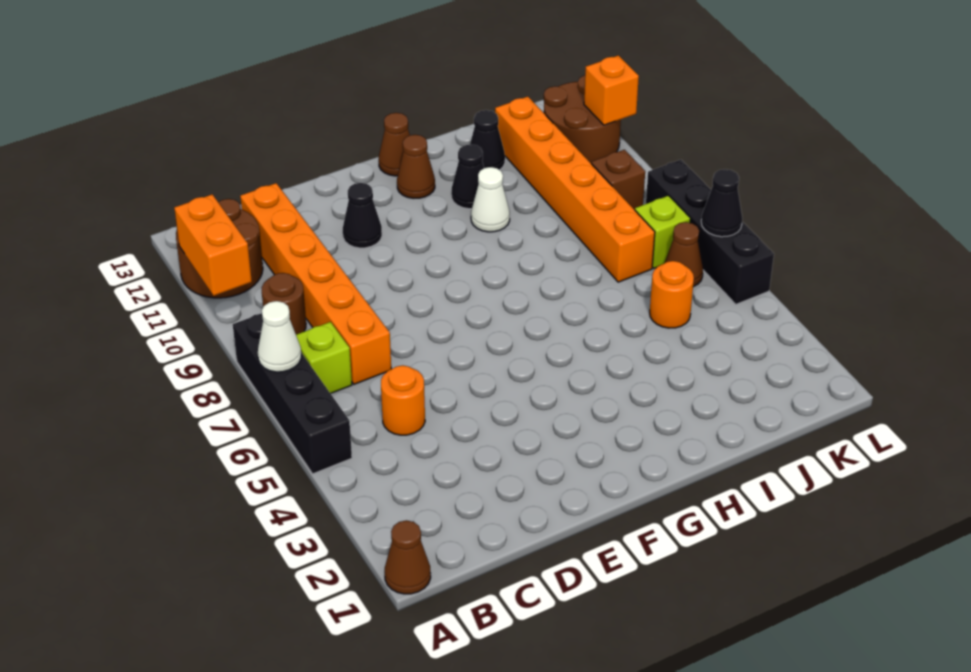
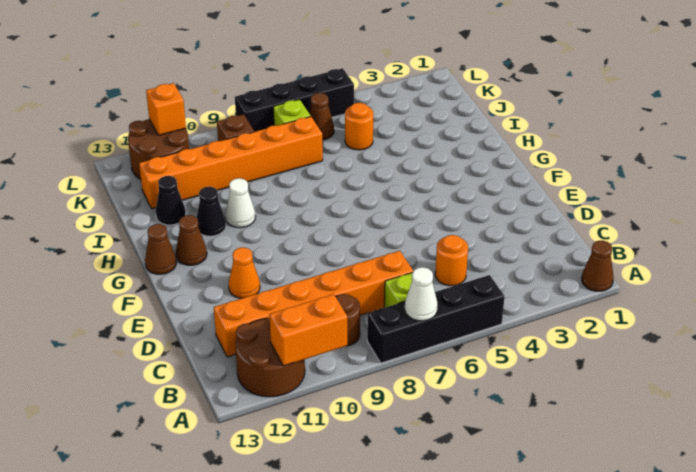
black 1x1 cone [343,183,382,248] -> orange 1x1 cone [229,247,260,298]
black 1x1 cone [701,169,742,237] -> none

